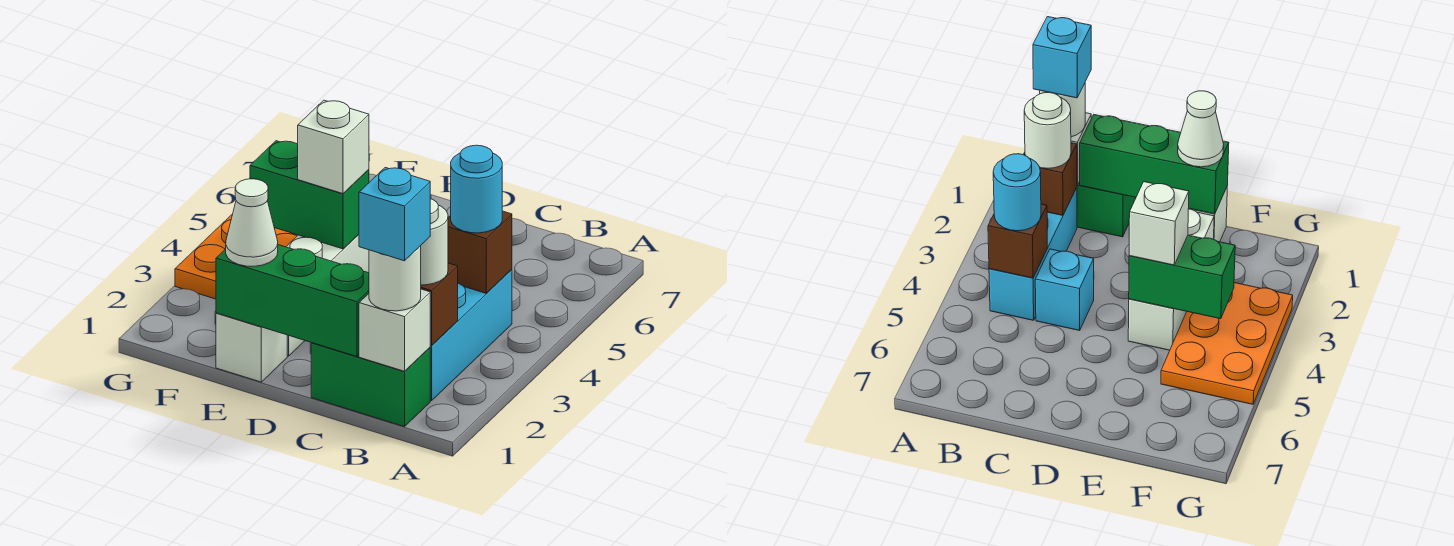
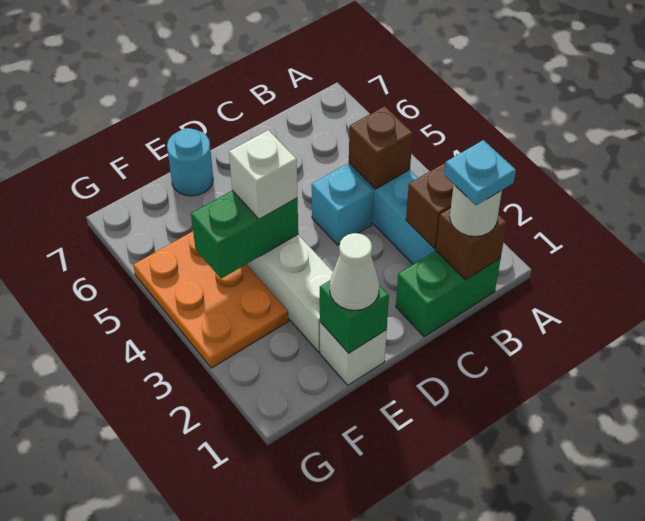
white 1x1 brick [359,289,430,371] -> brown 1x1 brick [436,208,507,280]
cyan 1x1 brick [359,168,430,261] -> cyan 1x1 plate [444,140,516,205]
white 1x1 round brick [421,199,448,285] -> none
cyan 1x1 round brick [451,145,502,233] -> cyan 1x1 round brick moved to [167,128,213,196]
green 1x3 brick [216,245,369,357] -> green 1x1 brick [320,281,389,353]

